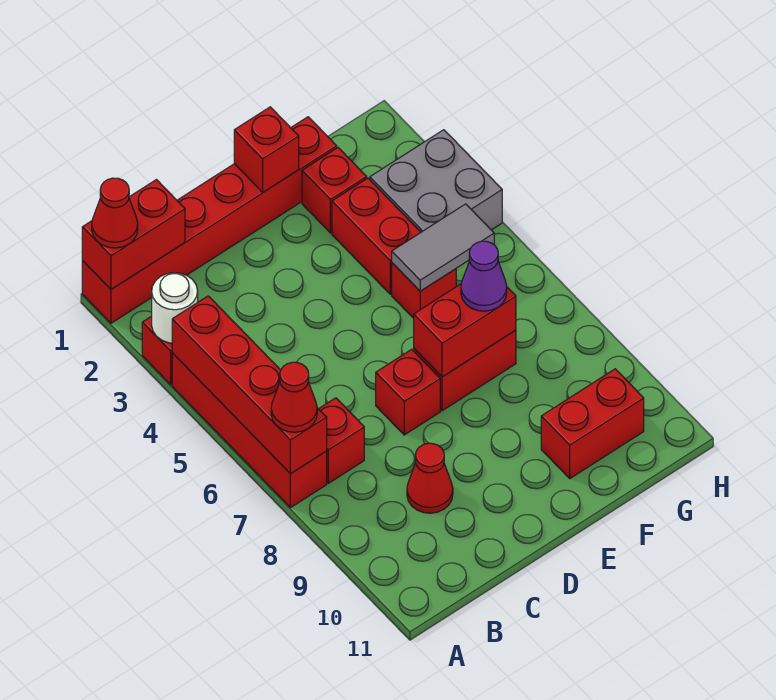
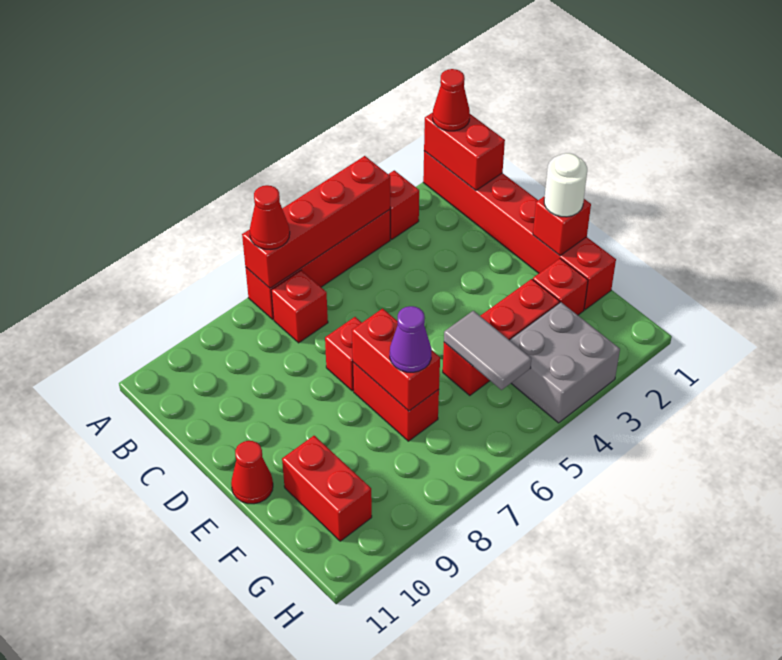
white 1x1 round brick [152,273,198,343] -> white 1x1 round brick moved to [544,153,587,217]
red 1x1 cone [407,443,453,513] -> red 1x1 cone moved to [231,441,273,504]

